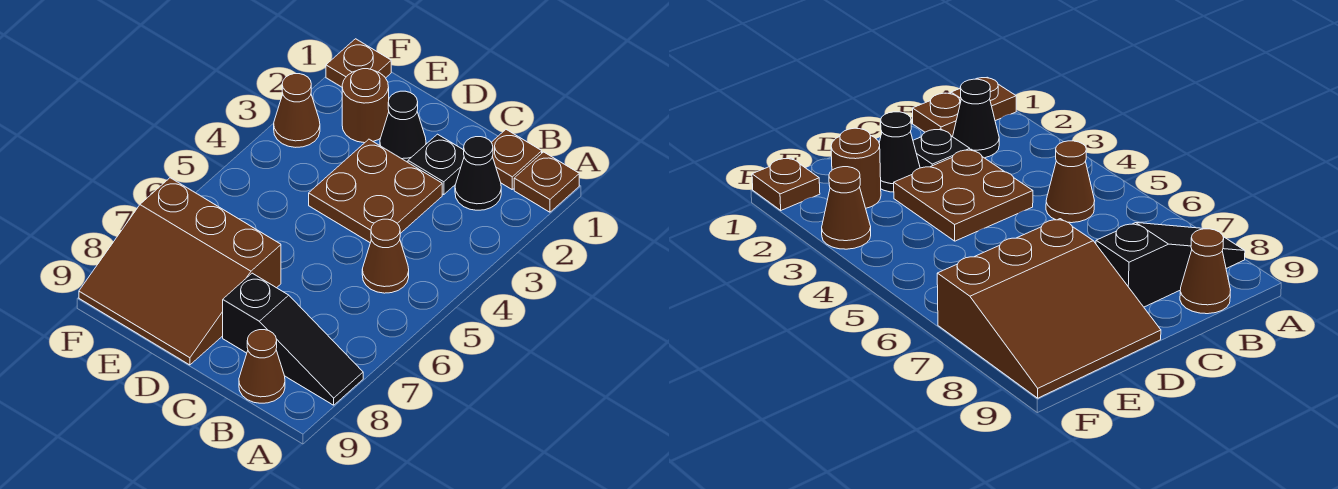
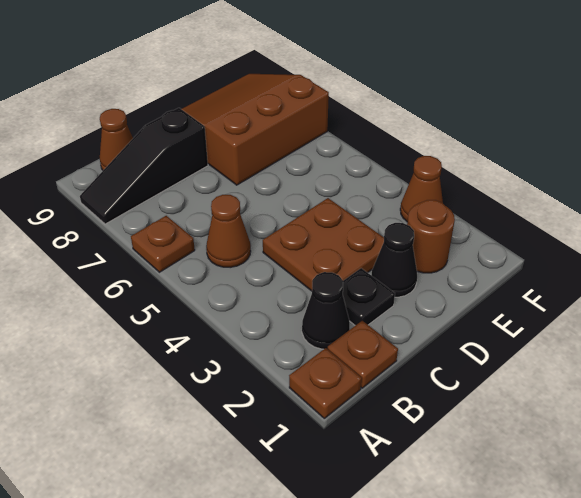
brown 1x1 plate [326,39,391,87] -> brown 1x1 plate moved to [131,216,195,272]

